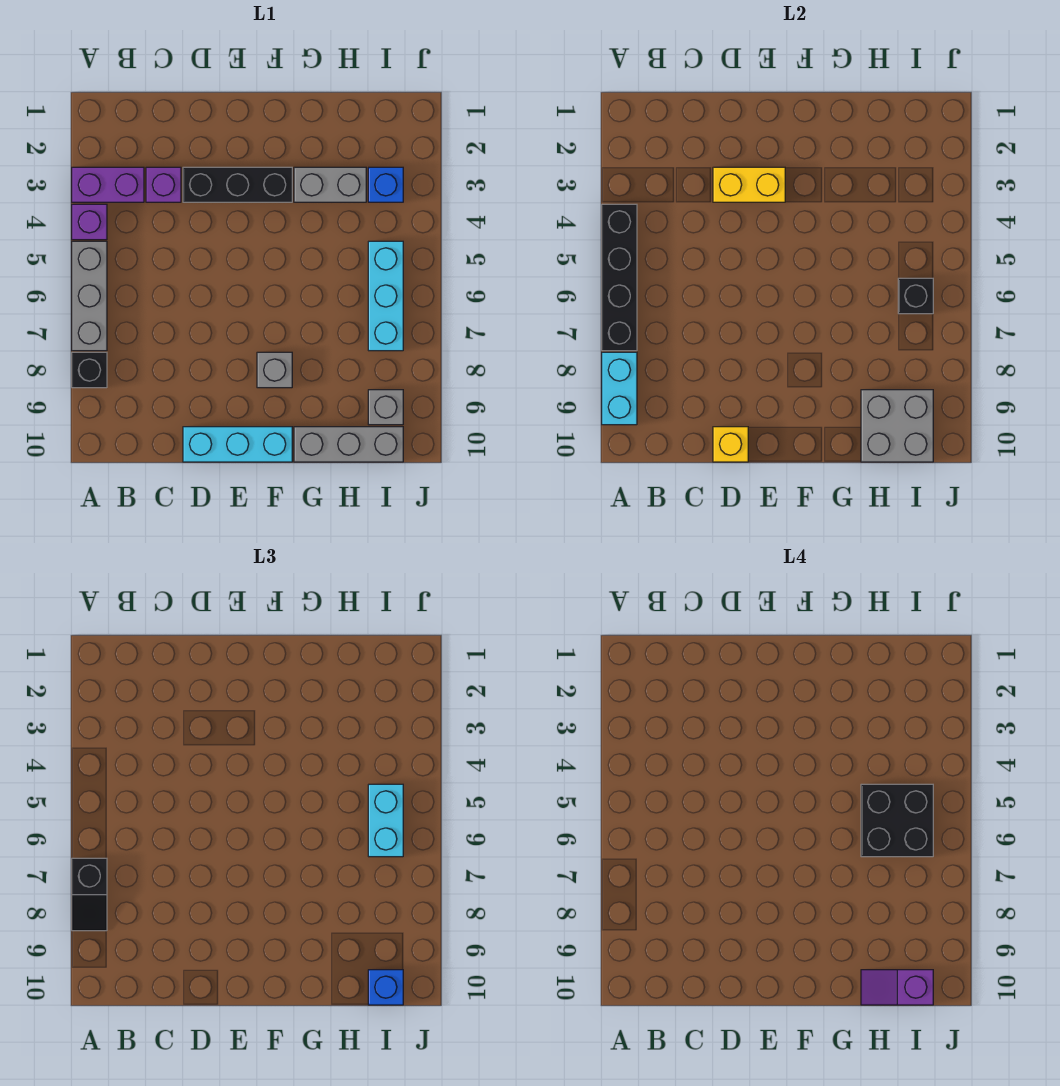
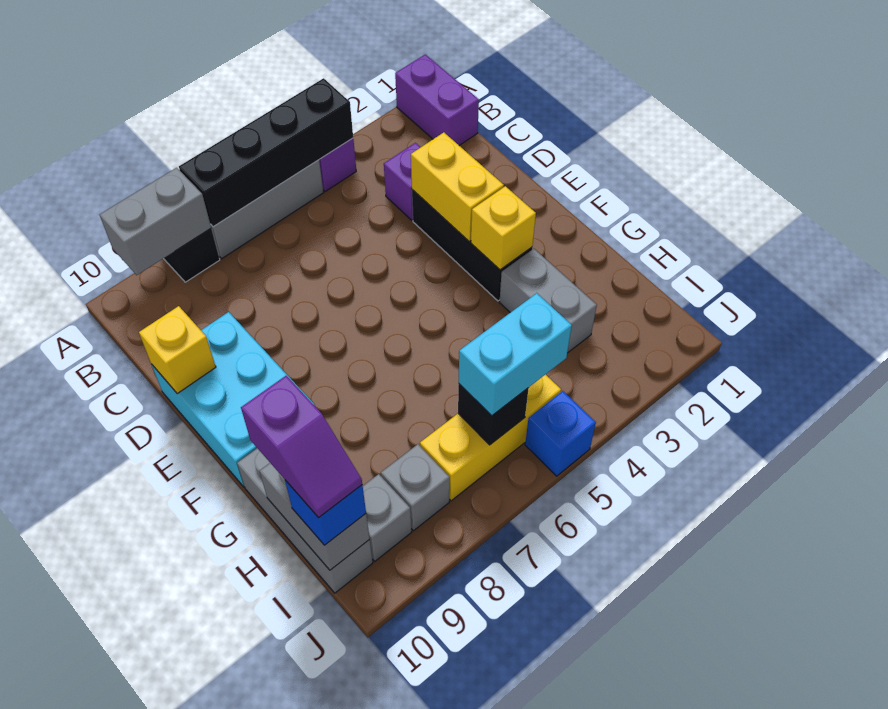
purple 1x2 brick [72,167,144,202] -> purple 1x2 brick moved to [395,54,479,145]
black 1x2 slope [72,858,107,931] -> none
cyan 1x2 brick [602,352,637,425] -> grey 1x2 brick [100,168,211,275]
cyan 1x3 brick [183,427,292,462] -> cyan 2x3 brick [151,312,315,487]
none -> yellow 1x1 brick [471,186,536,270]
grey 1x1 brick [257,352,292,388] -> grey 1x1 brick moved to [381,444,450,531]
black 2x2 brick [861,784,933,857] -> none
grey 2x2 brick [861,390,933,462] -> grey 1x2 brick [260,463,370,570]
purple 1x2 slope [861,970,933,1005] -> purple 1x2 slope turned to [241,376,362,518]
blue 1x1 brick [368,167,403,202] -> blue 1x1 brick moved to [525,391,596,476]
cyan 1x3 brick [368,241,403,351] -> yellow 1x3 brick [420,374,561,501]

